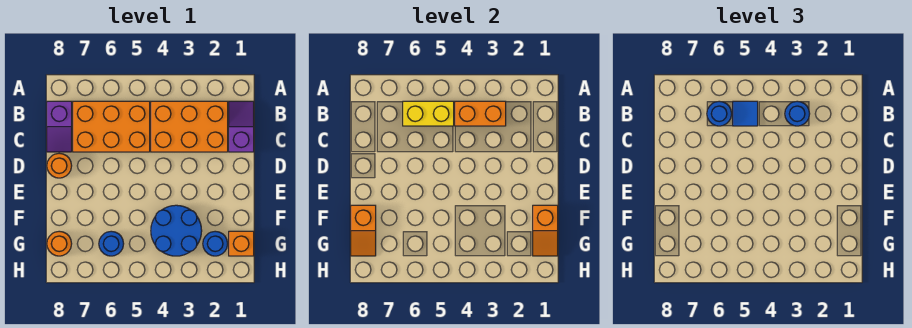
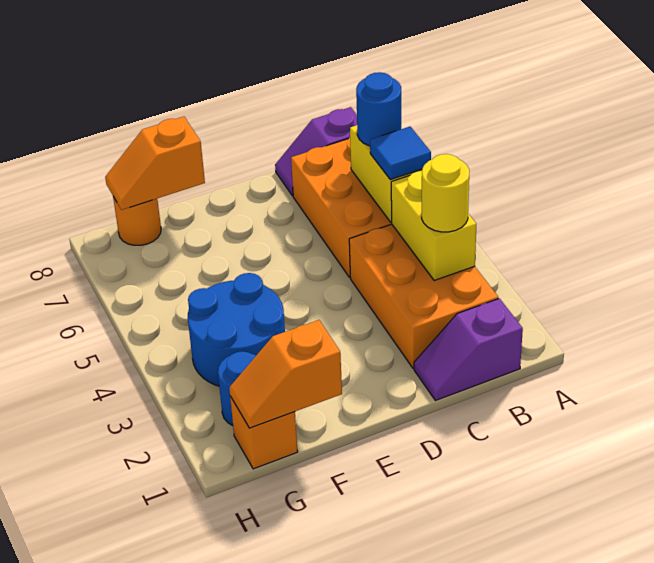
purple 1x2 slope [229,101,254,152] -> purple 1x2 slope turned to [414,298,523,401]
orange 1x2 brick [455,101,506,126] -> yellow 1x2 brick [391,171,476,281]
blue 1x1 round brick [785,101,810,126] -> yellow 1x1 round brick [422,154,469,232]
orange 1x1 round brick [47,153,72,178] -> none
blue 1x1 round brick [99,231,124,256] -> none

